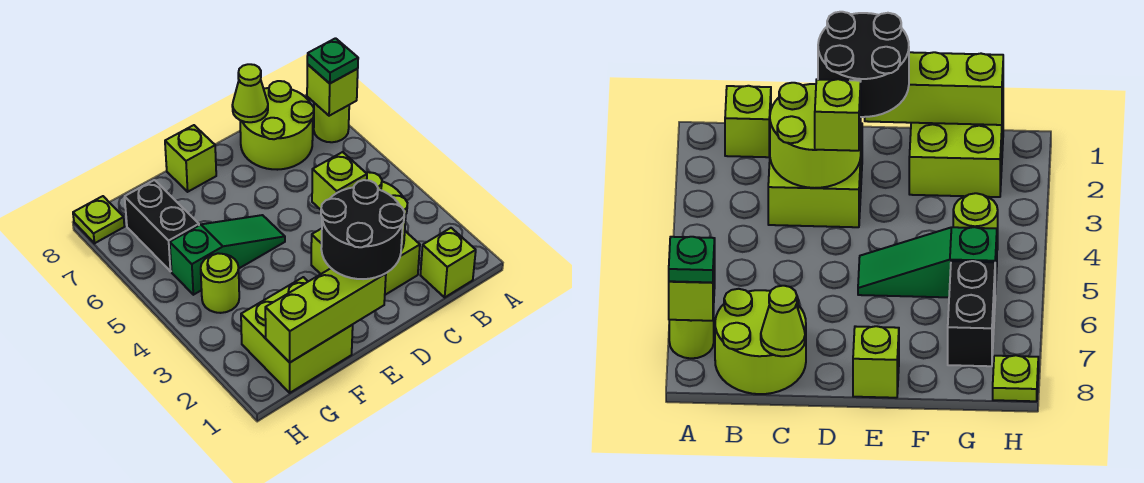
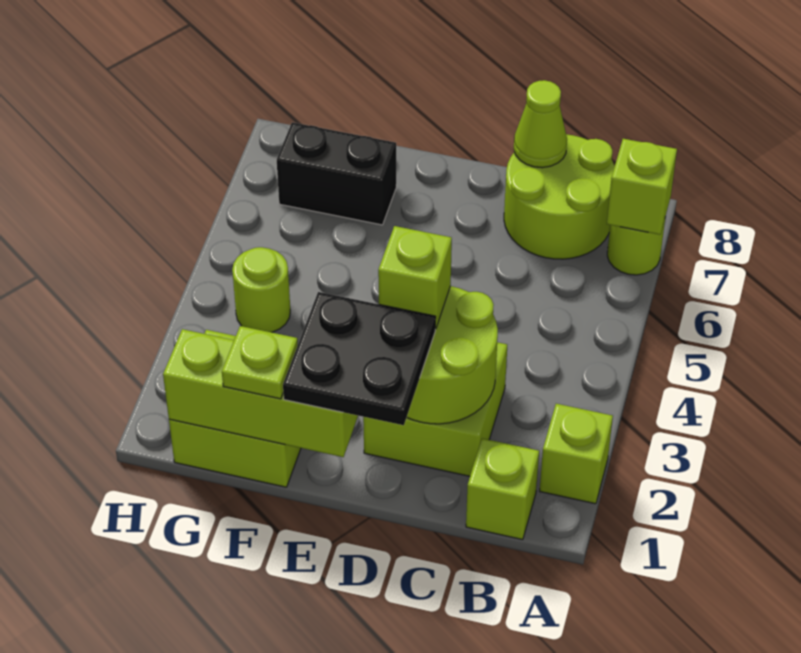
green 1x1 plate [307,38,358,83] -> none
black 2x2 round brick [321,180,404,279] -> black 2x2 plate [283,292,436,425]
green 1x3 slope [170,215,285,295] -> none
lime 1x1 brick [165,125,216,192] -> lime 1x1 brick moved to [540,404,613,504]
black 1x2 brick [125,180,199,271] -> black 1x2 brick turned to [277,122,396,225]
lime 1x1 plate [73,196,124,243] -> lime 1x1 plate moved to [222,326,298,399]

